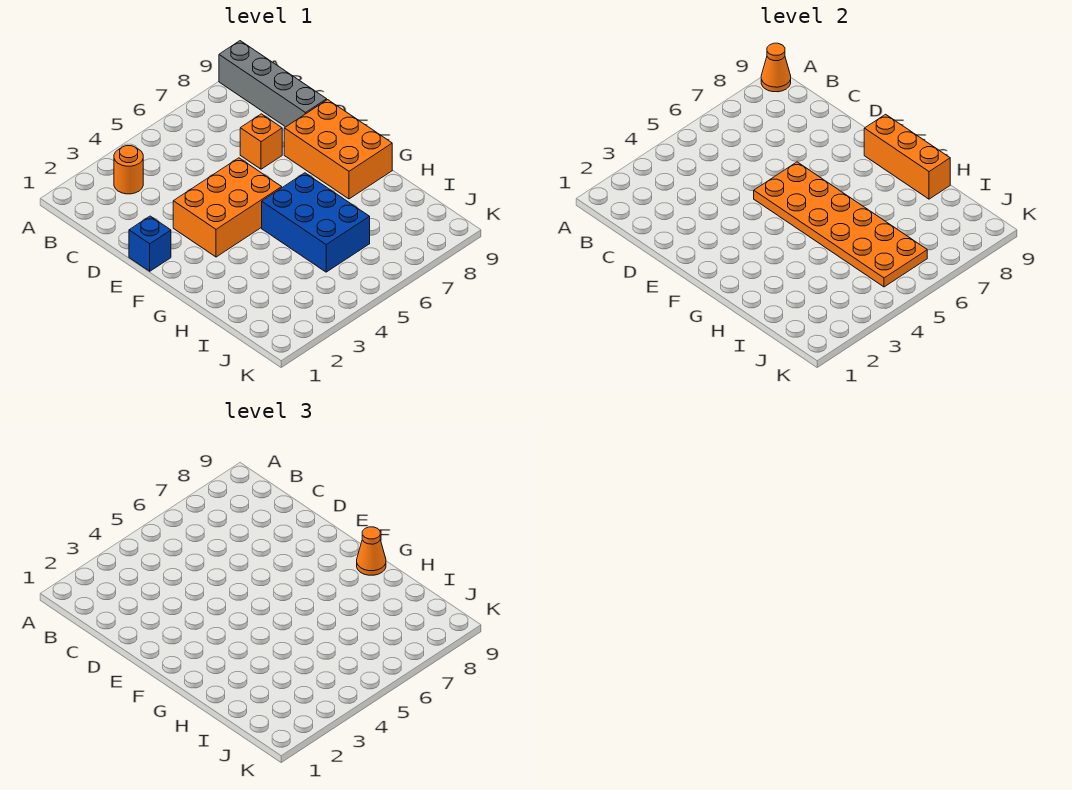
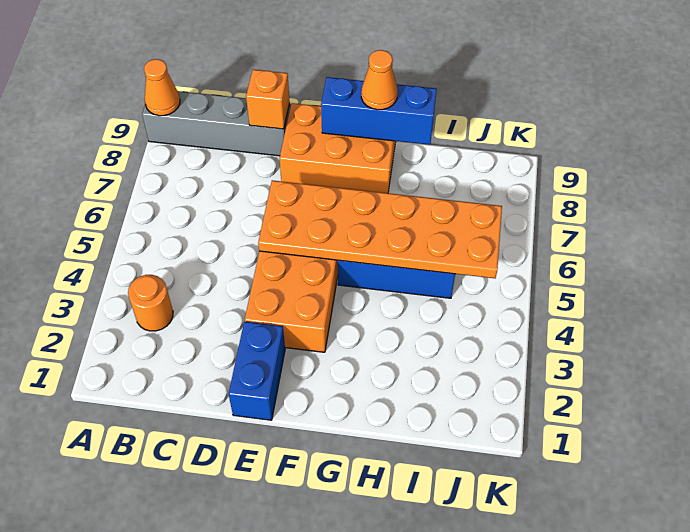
orange 1x1 brick [240,114,282,169] -> orange 1x1 brick moved to [246,70,290,129]
blue 1x1 brick [129,216,171,271] -> blue 1x2 brick [229,322,285,420]
orange 1x3 brick [864,114,950,199] -> blue 1x3 brick [321,77,437,145]

